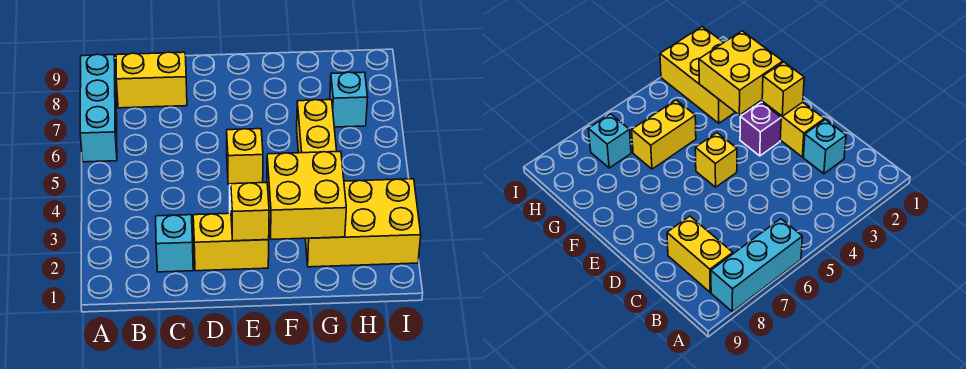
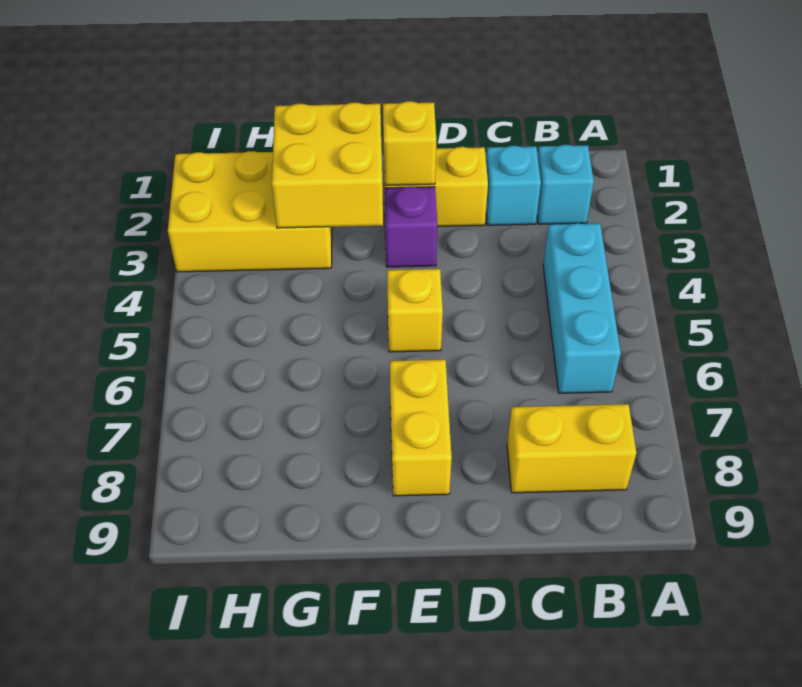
cyan 1x3 brick [80,54,117,162] -> cyan 1x3 brick moved to [543,223,621,393]
yellow 1x2 brick [297,100,337,153] -> yellow 1x2 brick moved to [390,360,452,496]
cyan 1x1 brick [330,72,368,127] -> cyan 1x1 brick moved to [537,145,594,224]

